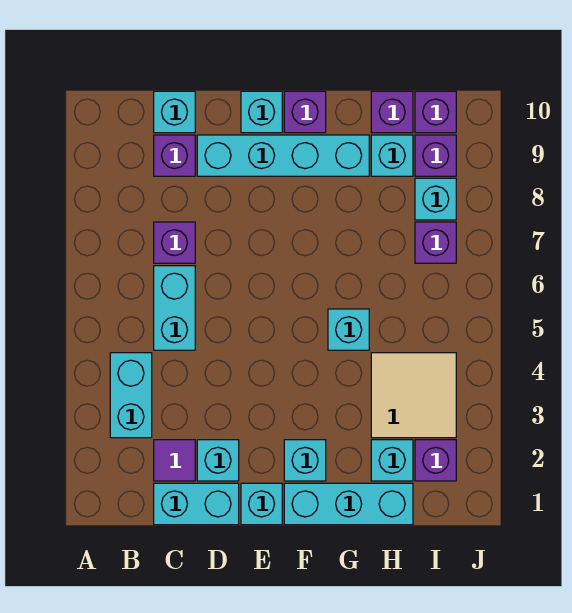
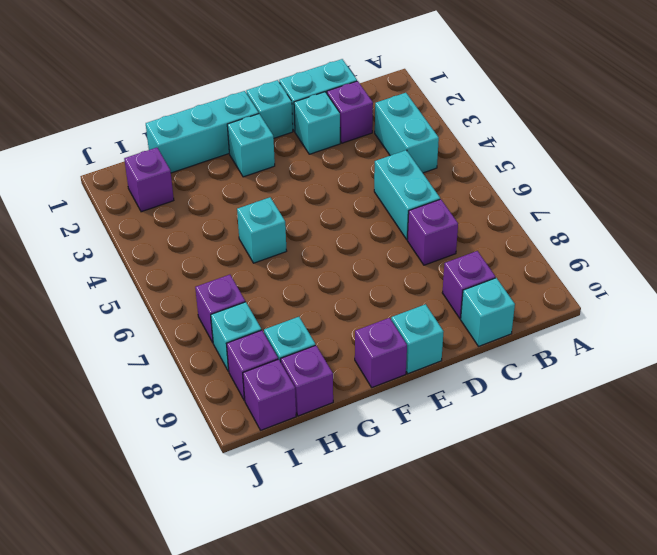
purple 1x1 tile [154,440,195,481] -> purple 1x1 brick [327,81,373,143]
cyan 1x4 brick [197,135,369,176] -> none
cyan 1x1 brick [371,440,413,481] -> none
tan 2x2 tile [371,353,456,438] -> none

